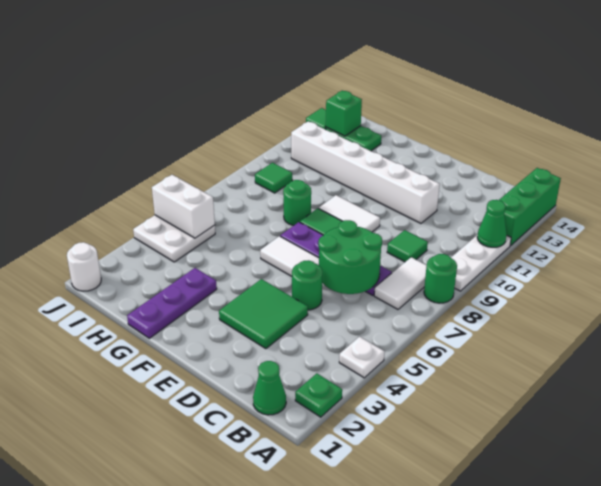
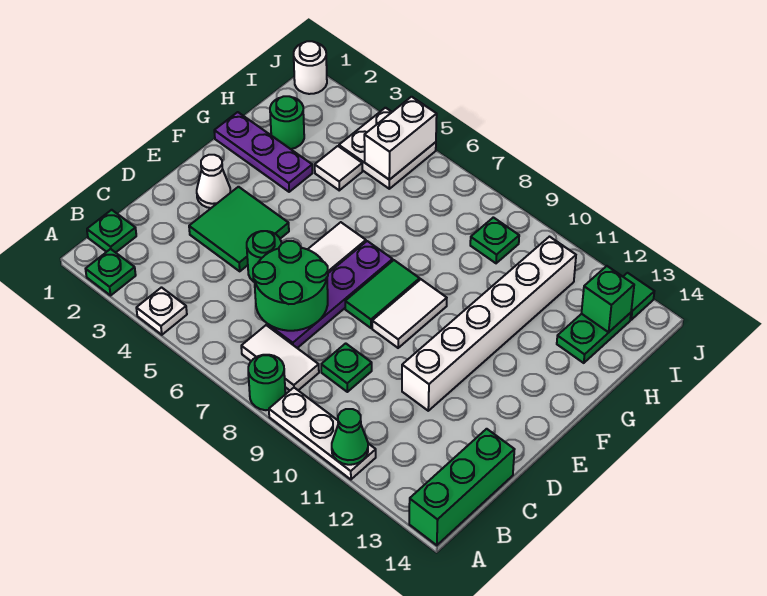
green 1x3 brick [499,168,561,246] -> green 1x3 brick turned to [409,429,515,545]
green 1x1 cone [253,361,286,415] -> green 1x1 plate [87,210,136,253]
green 1x1 tile [387,230,428,262] -> green 1x1 plate [321,343,372,392]
none -> white 1x1 cone [197,155,231,208]
green 1x1 round brick [283,180,311,225] -> green 1x1 round brick moved to [270,96,304,149]
none -> white 1x1 tile [315,146,362,190]
green 1x1 tile [255,163,292,193] -> green 1x1 plate [470,217,519,263]

